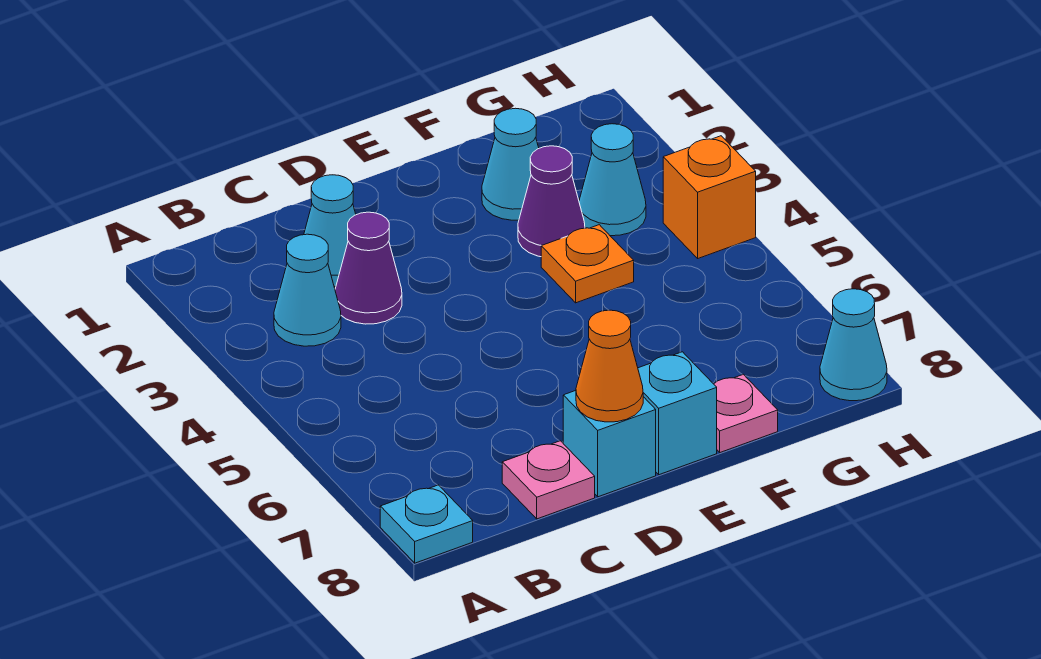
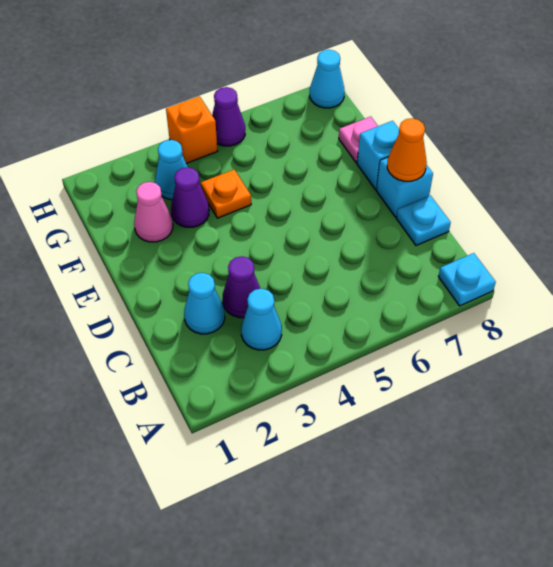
pink 1x1 plate [502,441,595,519] -> cyan 1x1 plate [396,196,451,245]
cyan 1x1 cone [482,108,539,220] -> pink 1x1 cone [134,182,173,242]
none -> purple 1x1 cone [212,87,245,146]

